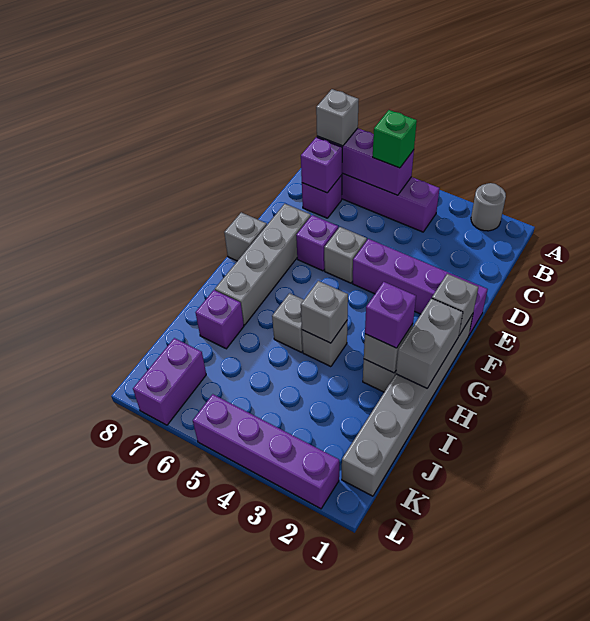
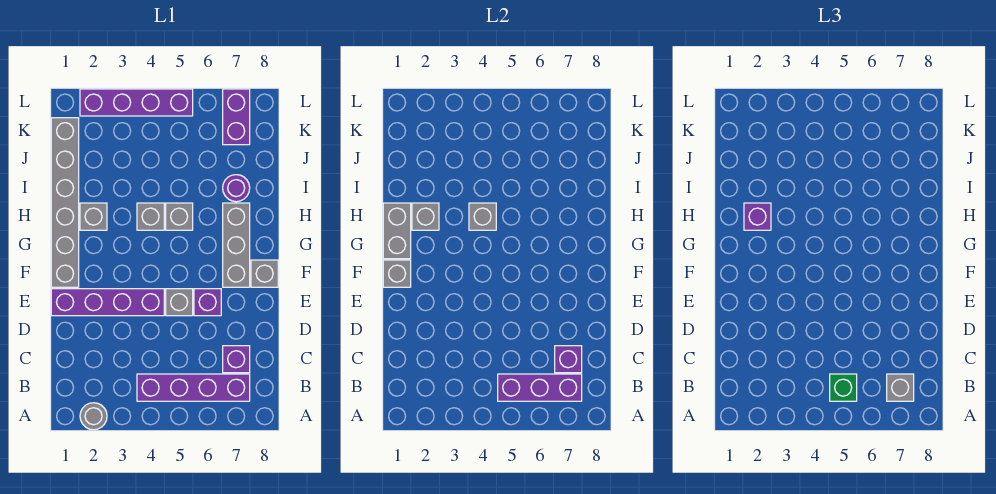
grey 1x4 brick [215,204,311,325] -> grey 1x3 brick [223,203,250,287]
purple 1x1 brick [196,290,244,349] -> purple 1x1 round brick [223,175,250,202]

